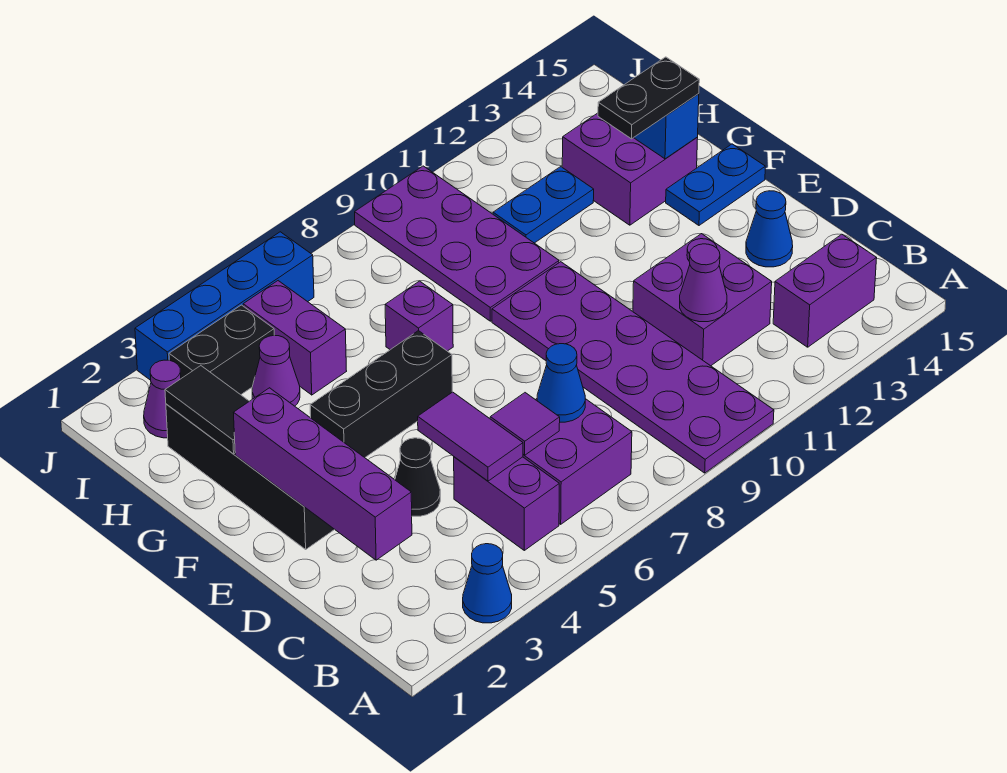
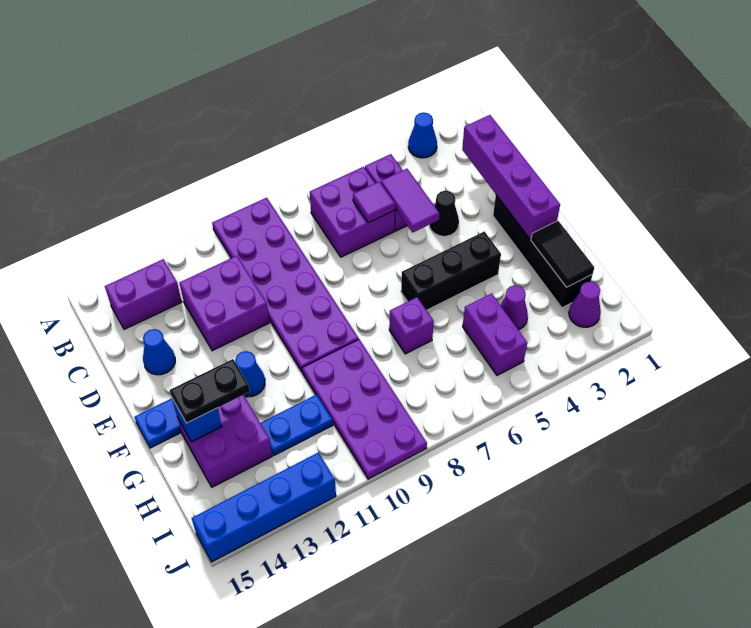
blue 1x1 cone [537,344,585,422] -> blue 1x1 cone moved to [235,351,265,397]
purple 1x1 cone [680,244,727,322] -> none
black 1x2 brick [169,305,274,395] -> none
blue 1x4 brick [135,232,314,380] -> blue 1x4 brick moved to [192,452,336,562]

